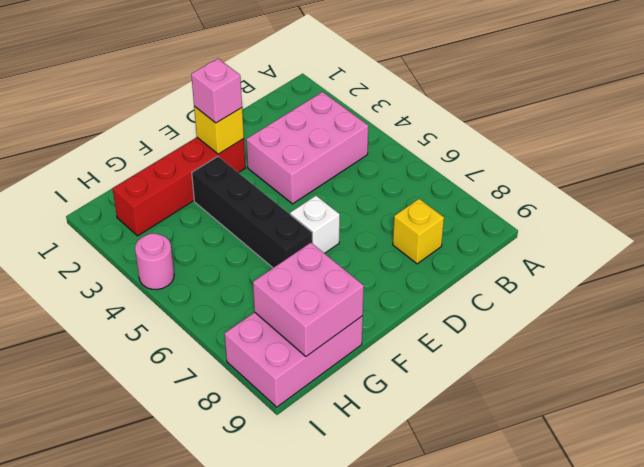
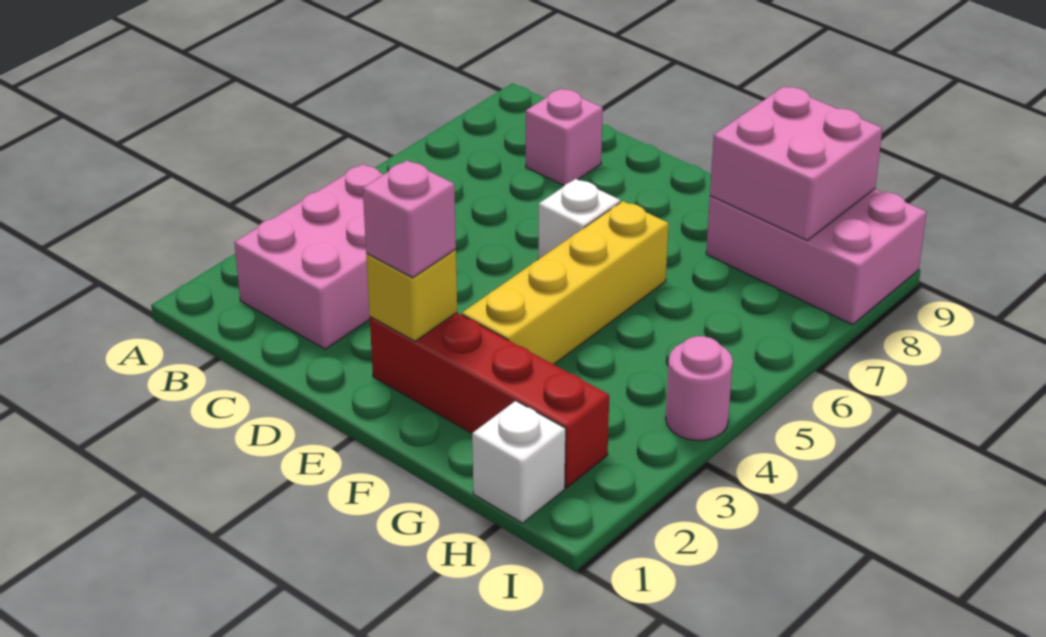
pink 2x3 brick [246,92,368,204] -> pink 2x3 brick turned to [234,164,383,349]
yellow 1x1 brick [393,199,444,264] -> pink 1x1 brick [526,89,603,185]
black 1x4 brick [192,157,313,268] -> yellow 1x4 brick [462,201,669,365]
none -> white 1x1 brick [472,401,566,523]

